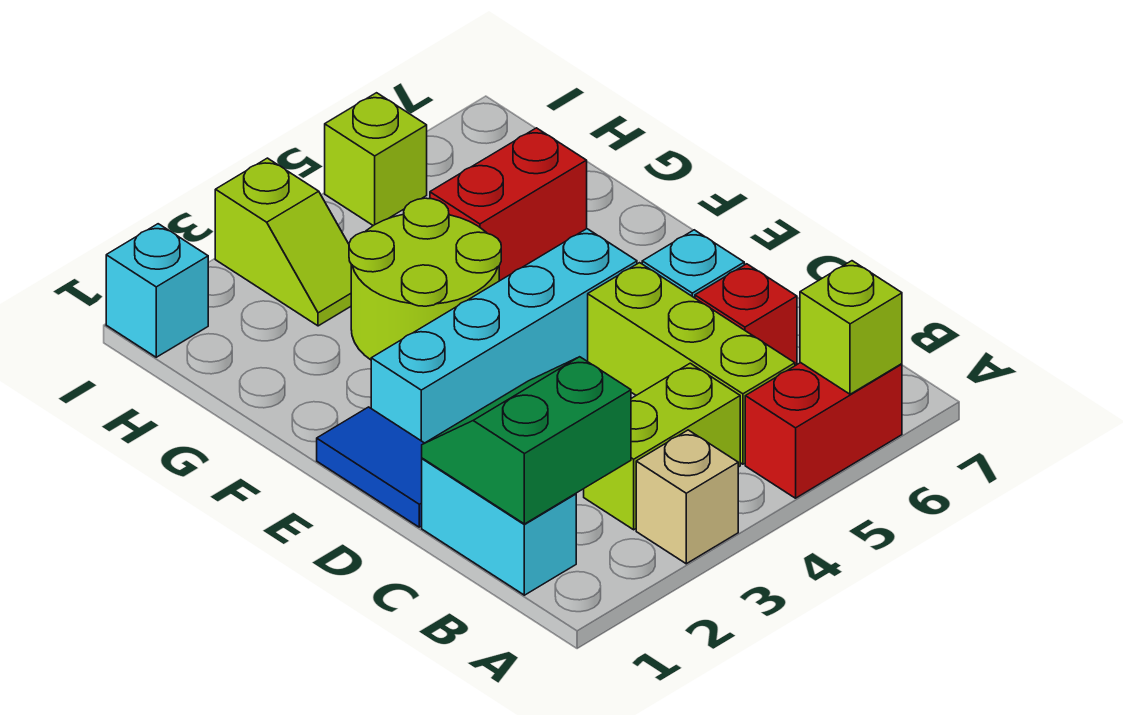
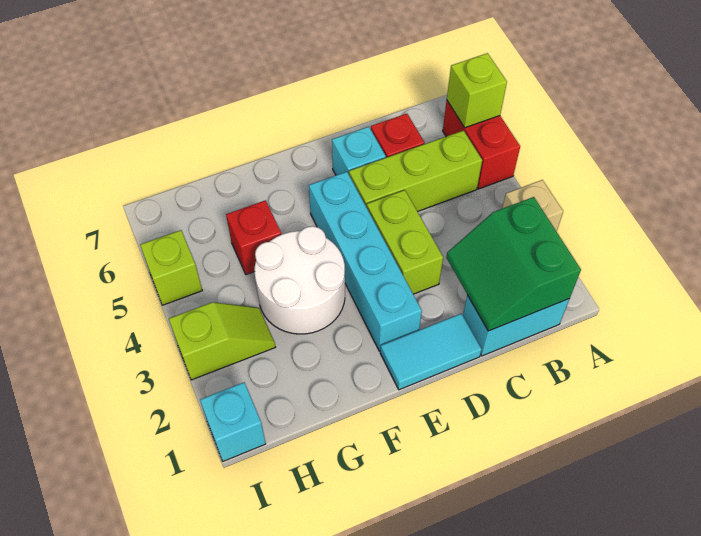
lime 1x2 brick [584,363,740,530] -> lime 1x2 brick moved to [367,190,443,294]
blue 1x2 tile [317,407,424,527] -> cyan 1x2 tile [380,314,482,390]
lime 2x2 round brick [349,198,501,360] -> white 2x2 round brick [255,226,345,334]
red 1x2 brick [430,128,587,281] -> red 1x1 brick [226,200,281,275]

